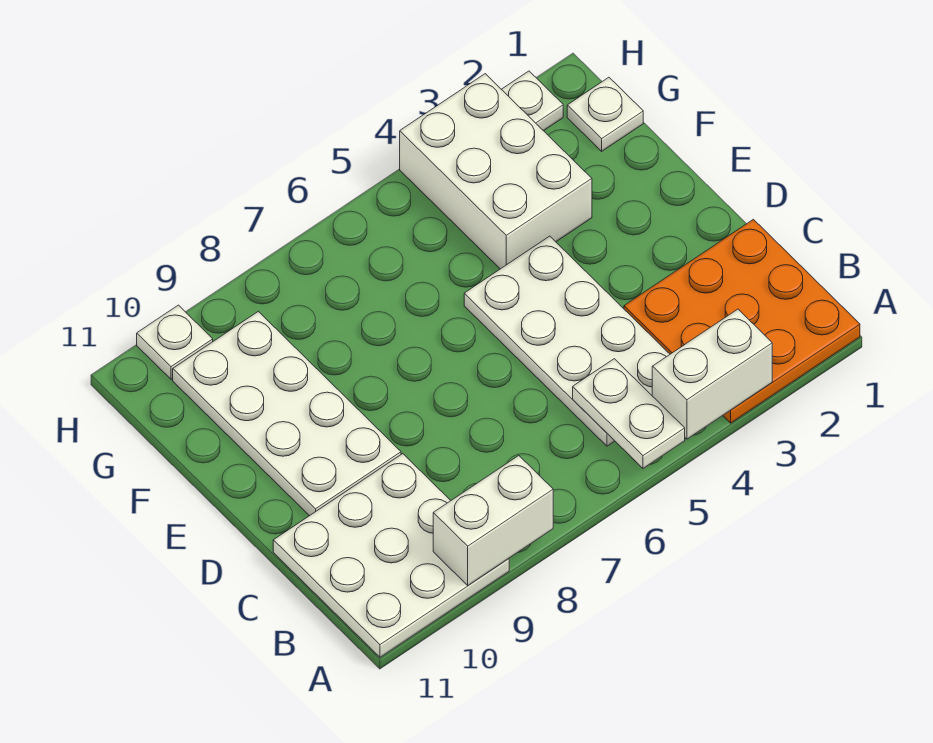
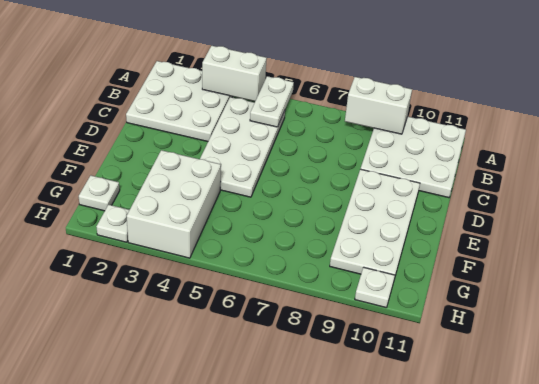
orange 3x3 plate [624,219,860,423] -> white 3x3 plate [126,61,233,141]

